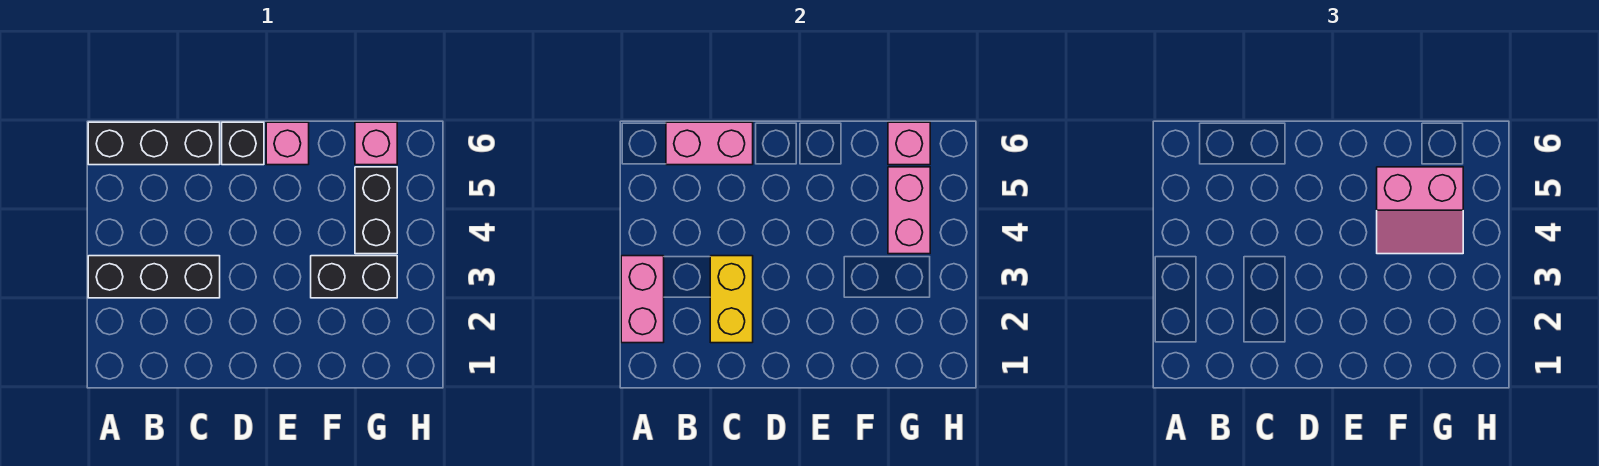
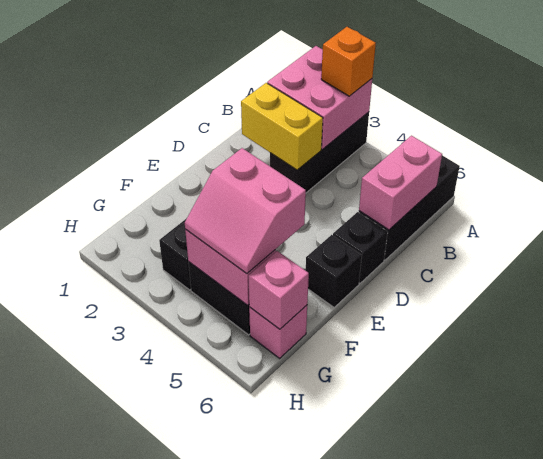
pink 1x2 brick [621,256,664,343] -> pink 2x2 brick [267,46,372,149]
none -> orange 1x1 brick [321,27,376,96]
pink 1x1 brick [266,122,309,165] -> black 1x1 brick [306,235,362,307]
pink 2x2 slope [1377,167,1463,254] -> pink 2x2 slope turned to [185,148,306,274]

